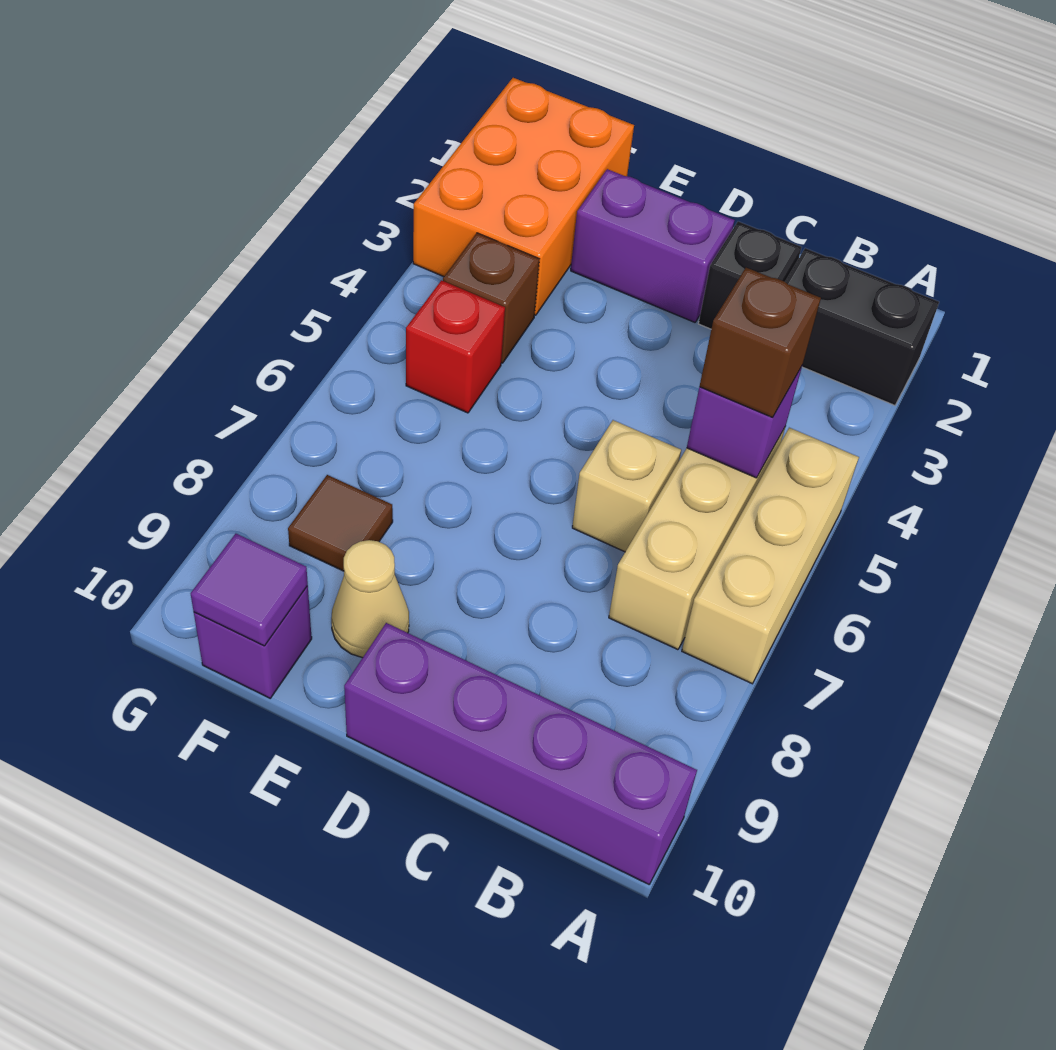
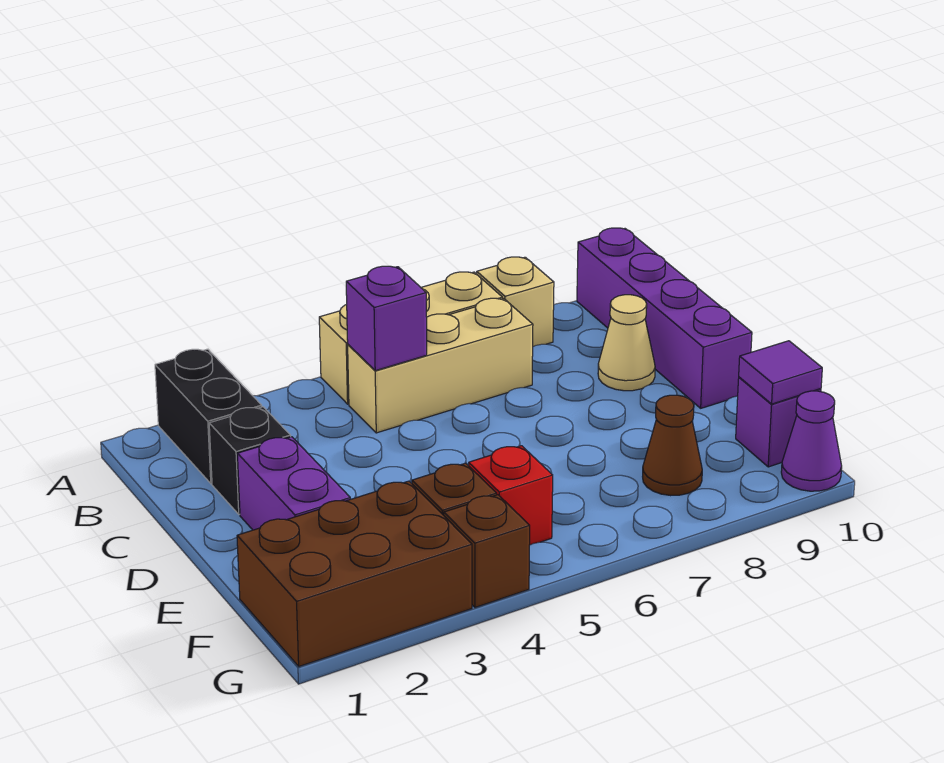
brown 1x1 brick [700,268,821,417] -> brown 1x1 brick moved to [444,495,530,607]
tan 1x1 brick [572,420,681,552] -> tan 1x1 brick moved to [477,257,554,346]
tan 1x1 cone [331,540,409,658] -> tan 1x1 cone moved to [598,295,655,391]
orange 2x3 brick [413,78,634,315] -> brown 2x3 brick [237,481,472,666]
brown 1x1 tile [288,475,393,571] -> brown 1x1 cone [643,395,702,496]
none -> purple 1x1 cone [781,391,842,491]

